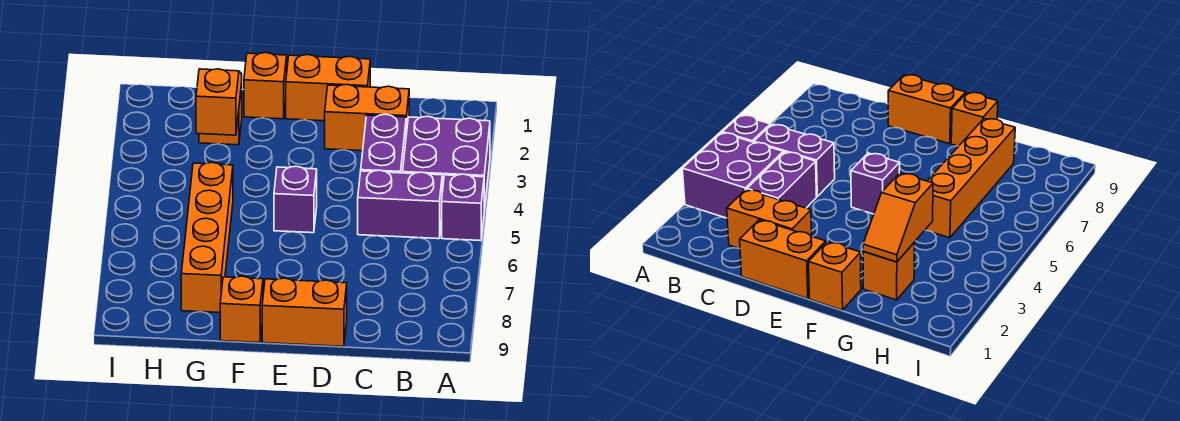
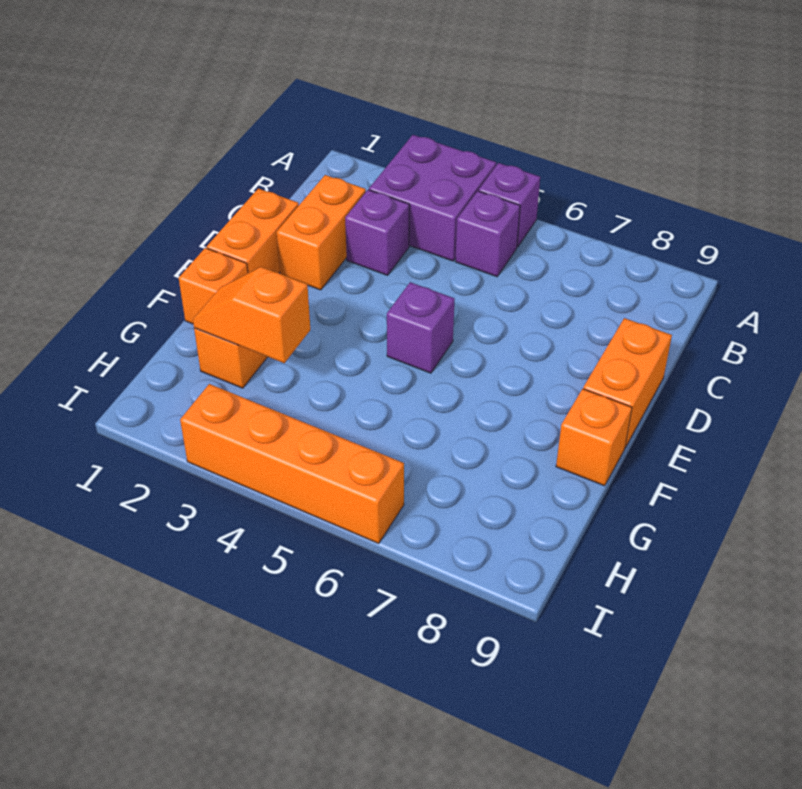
purple 1x2 brick [358,170,442,239] -> purple 1x1 brick [455,191,520,277]
purple 1x2 brick [361,114,406,173] -> purple 1x1 brick [345,190,409,275]
orange 1x4 brick [181,162,233,313] -> orange 1x4 brick moved to [180,384,404,543]

